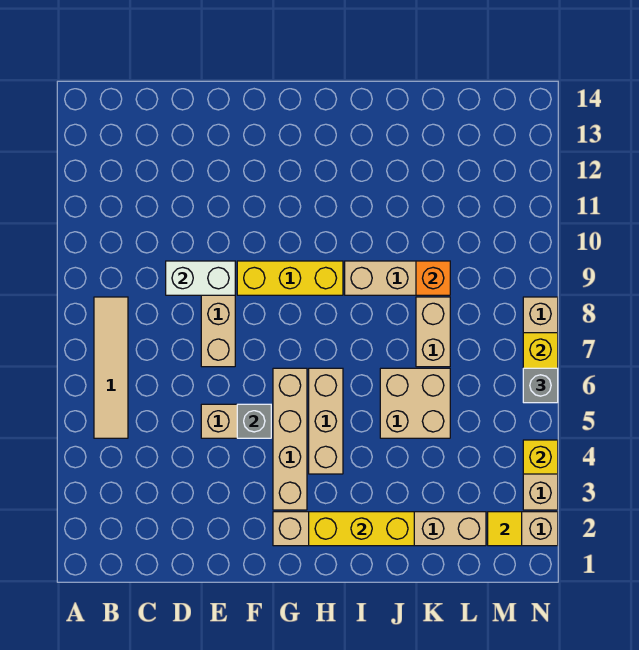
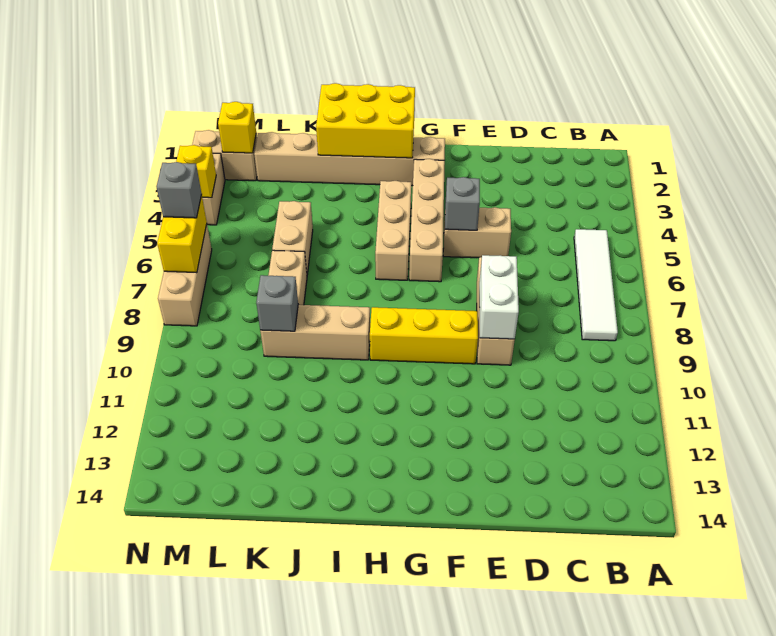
tan 1x4 tile [94,297,128,438] -> white 1x4 tile [574,229,618,341]
white 1x2 brick [166,261,235,295] -> white 1x2 brick turned to [479,255,519,339]
yellow 1x3 brick [309,512,414,546] -> yellow 2x3 brick [316,83,415,158]
tan 2x2 brick [380,368,450,438] -> tan 1x2 brick [272,201,313,275]
orange 1x1 brick [416,261,450,295] -> grey 1x1 brick [256,275,298,331]
yellow 1x1 tile [488,512,522,546] -> yellow 1x1 brick [218,102,256,153]

